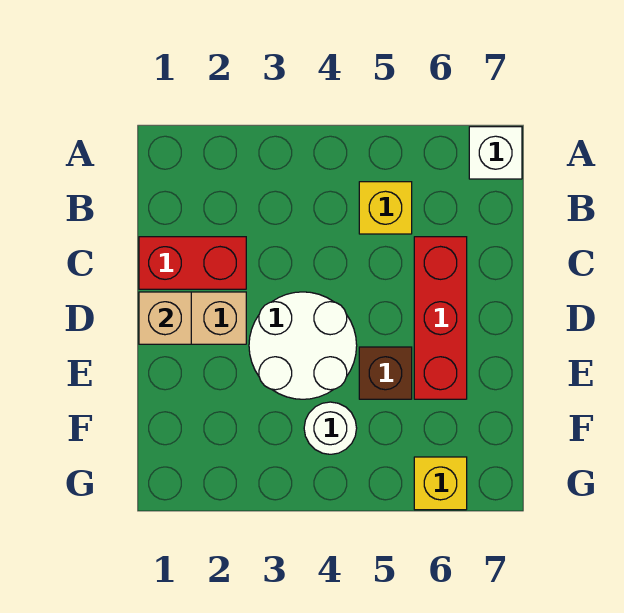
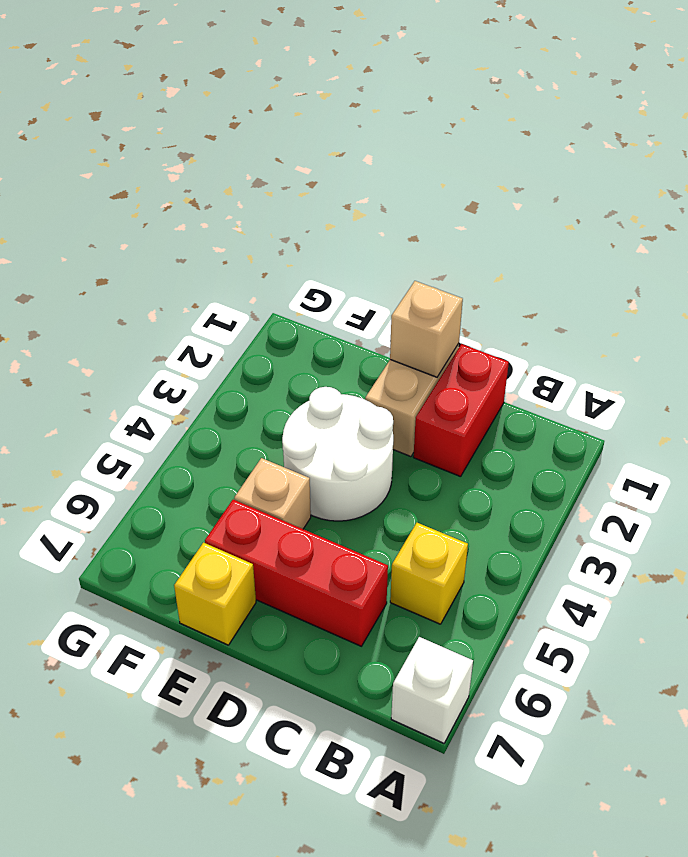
brown 1x1 brick [359,347,412,399] -> tan 1x1 brick [234,458,311,529]
white 1x1 round brick [304,402,357,454] -> none
yellow 1x1 brick [414,457,467,510] -> yellow 1x1 brick moved to [174,543,256,645]

